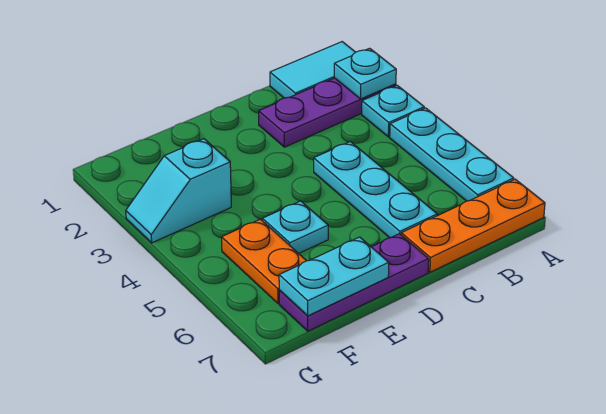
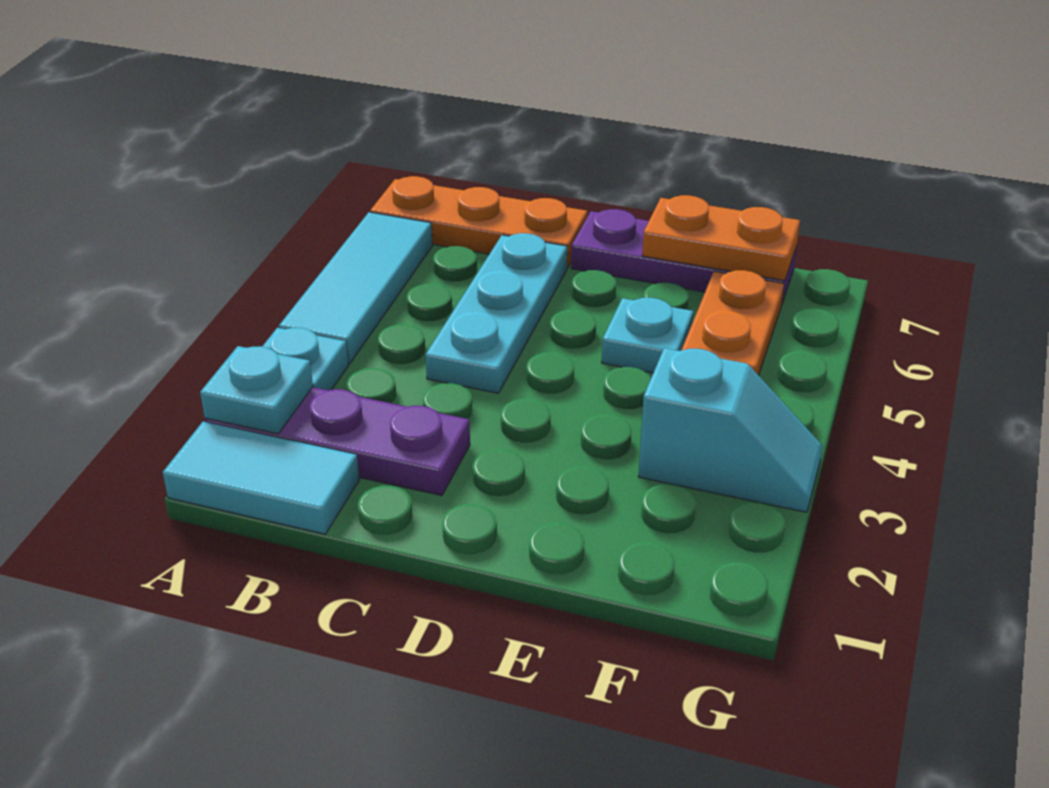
cyan 1x3 plate [390,108,514,201] -> cyan 1x3 tile [279,212,432,364]
cyan 1x2 plate [279,237,389,316] -> orange 1x2 plate [642,195,800,281]

